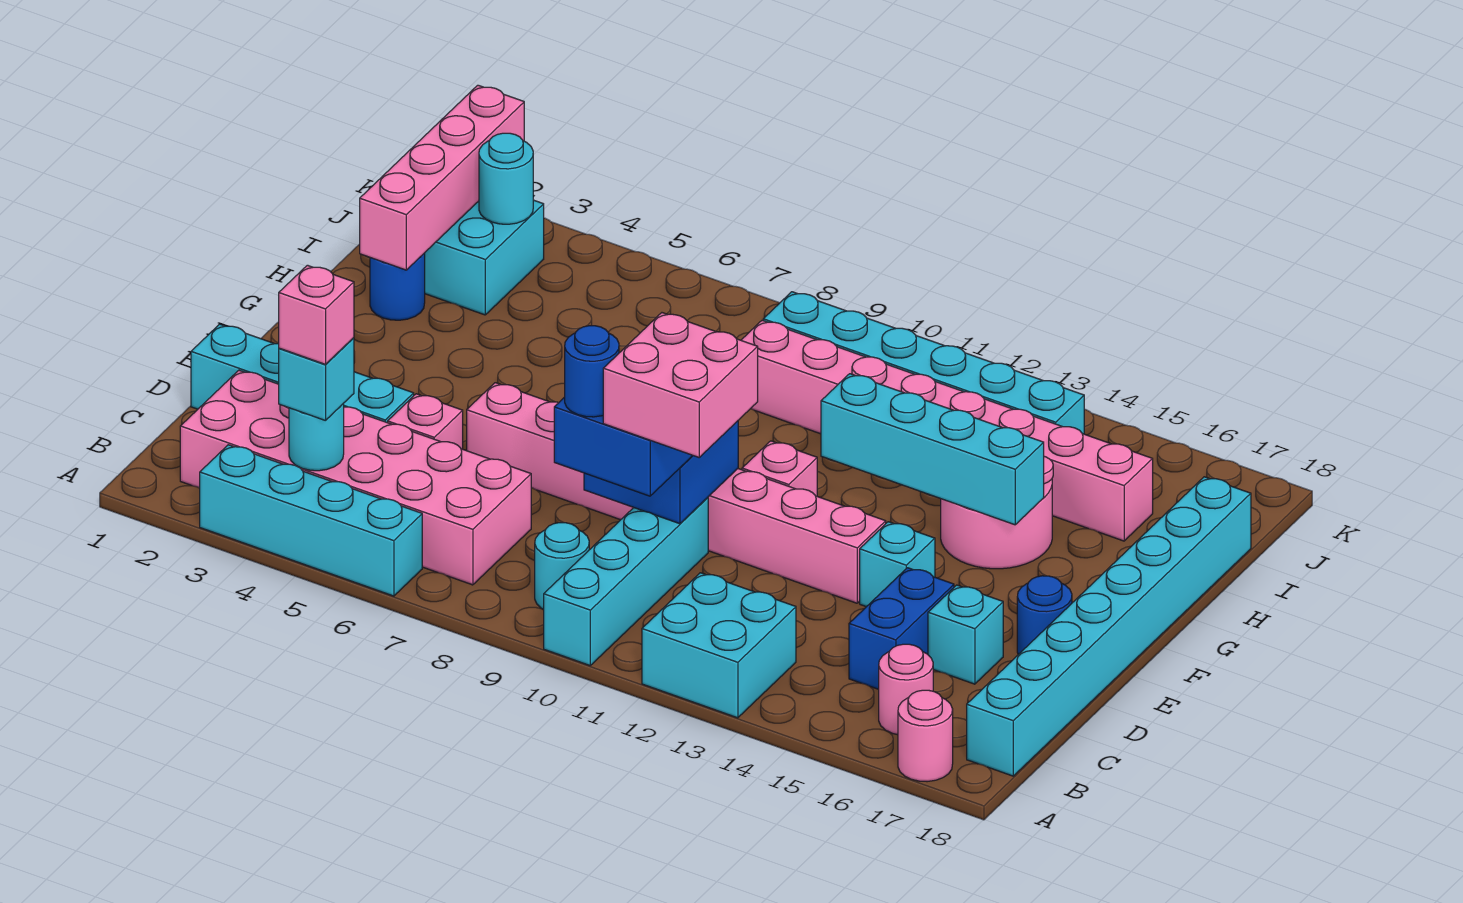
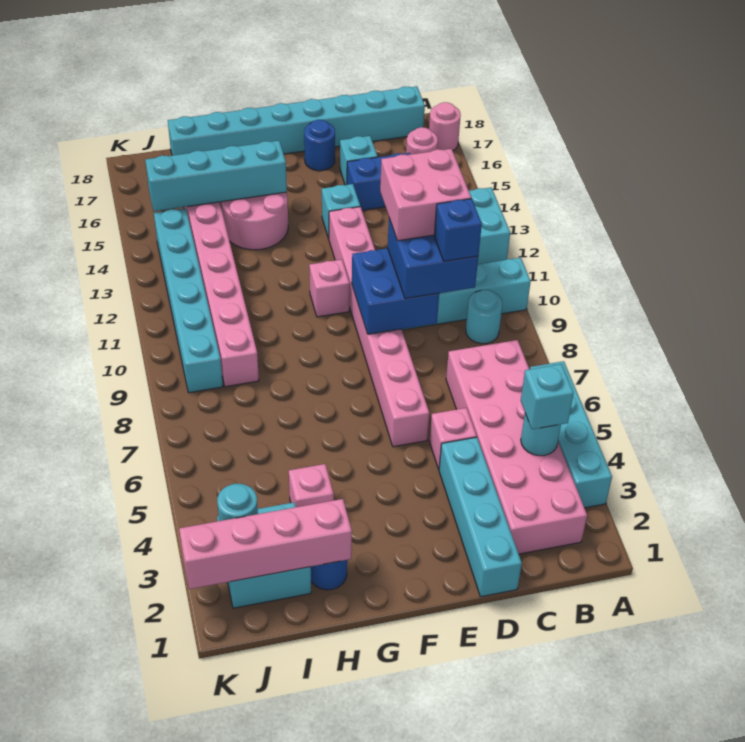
pink 1x1 brick [279,265,354,364] -> pink 1x1 brick moved to [289,464,334,507]
blue 1x1 round brick [565,326,619,417] -> blue 1x1 brick [434,199,482,261]
cyan 1x4 brick [821,374,1044,525] -> cyan 1x4 brick turned to [145,141,287,211]

